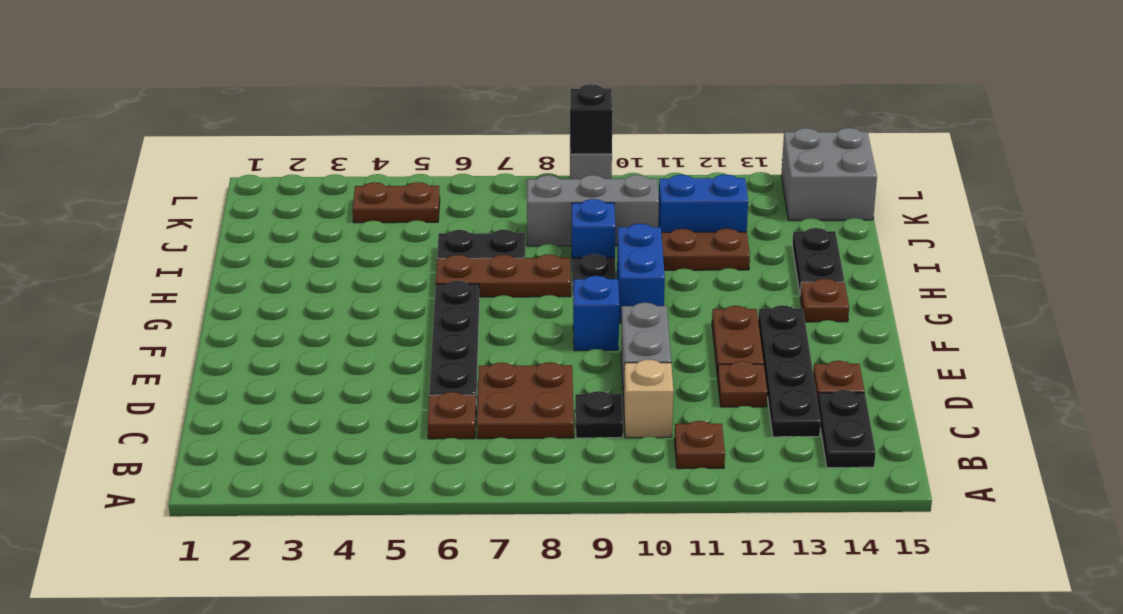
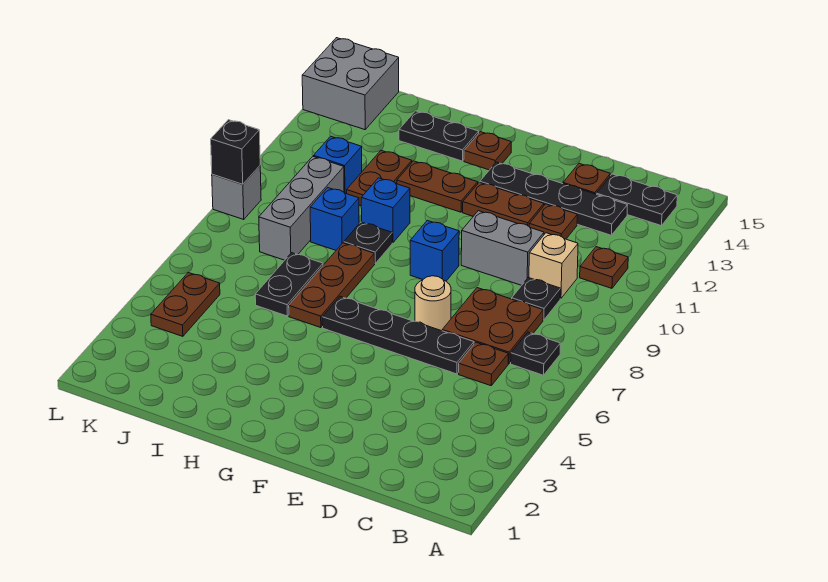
none -> black 1x1 plate [511,332,560,375]
none -> tan 1x1 round brick [415,276,451,331]
blue 1x2 brick [617,224,665,323] -> blue 1x1 brick [361,178,410,243]
none -> brown 1x2 plate [397,161,478,212]
blue 1x2 brick [658,174,748,232] -> blue 1x1 brick [314,136,362,194]

